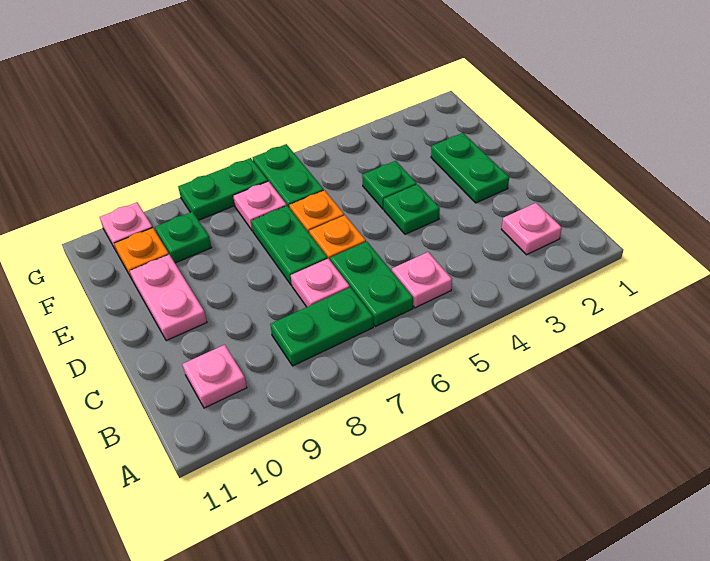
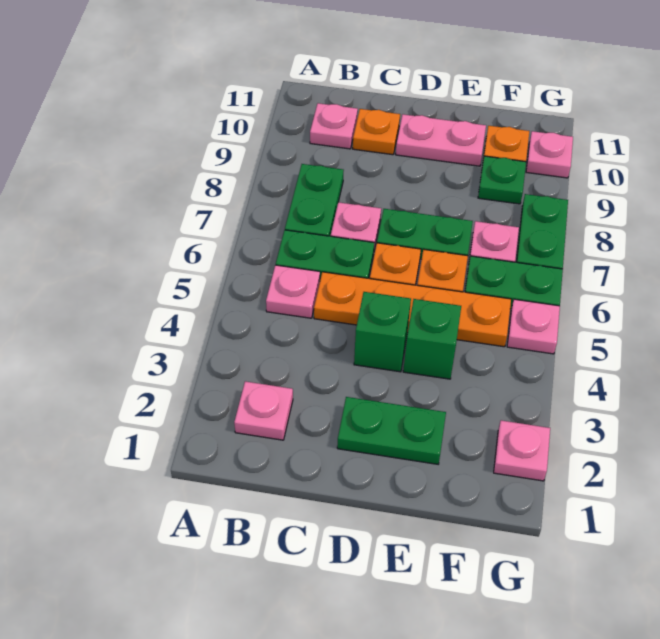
none -> orange 1x4 plate [314,272,511,347]
none -> orange 1x1 plate [353,109,400,155]
green 1x1 plate [384,184,440,234] -> green 1x1 brick [354,292,411,372]
green 1x1 plate [362,161,417,209] -> green 1x1 brick [403,299,461,379]
none -> pink 1x1 plate [494,420,550,481]
none -> pink 1x1 plate [507,299,560,354]

